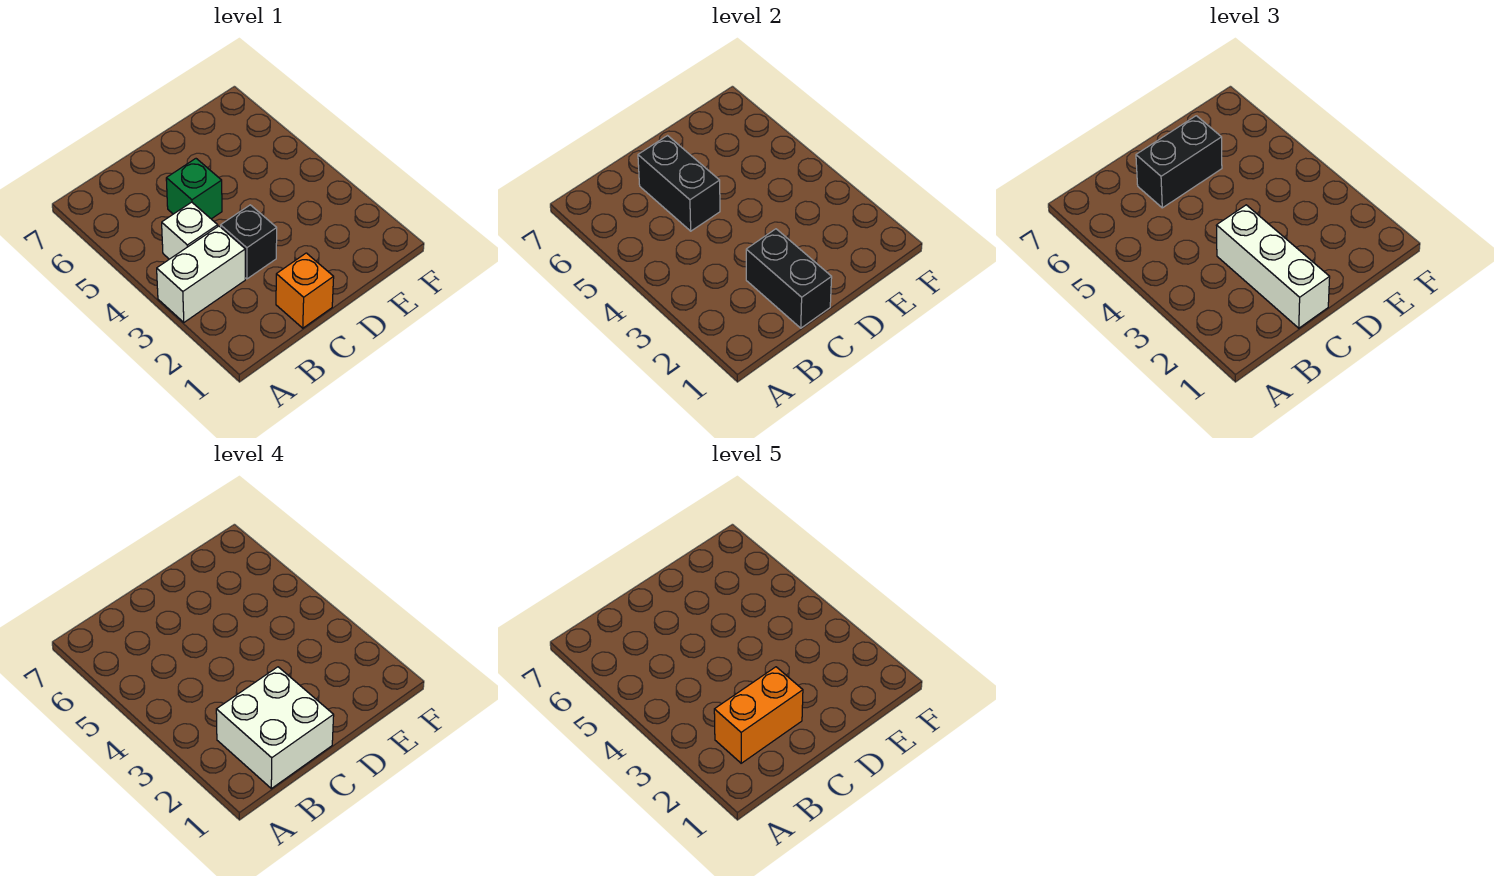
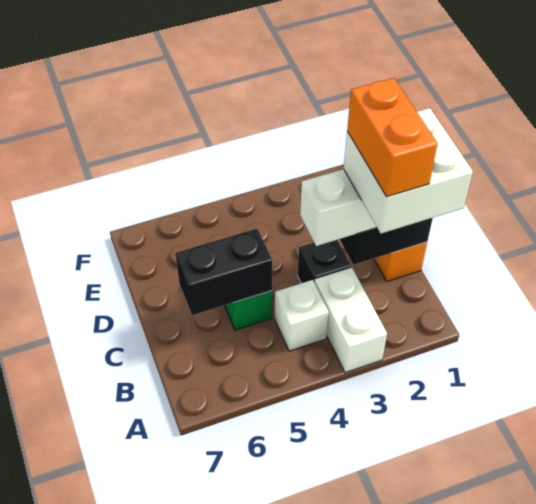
black 1x2 brick [1136,116,1222,208] -> none

